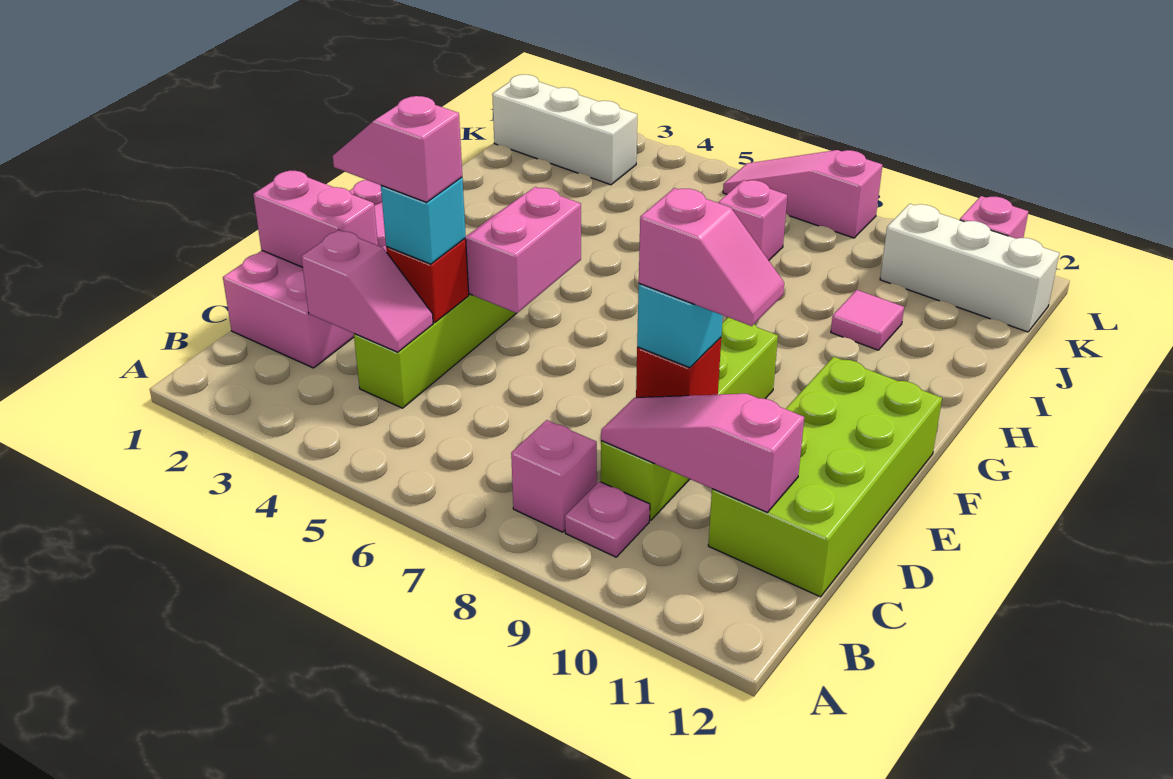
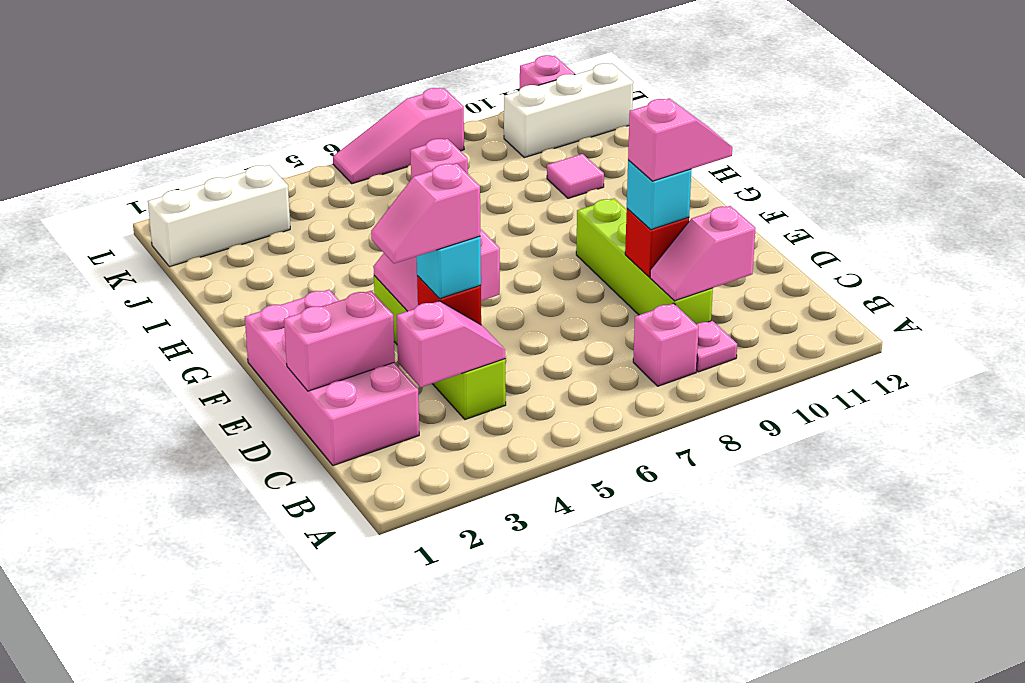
pink 1x3 slope [601,394,804,512] -> pink 1x2 slope [650,206,755,301]
lime 2x4 brick [708,357,942,597] -> none

